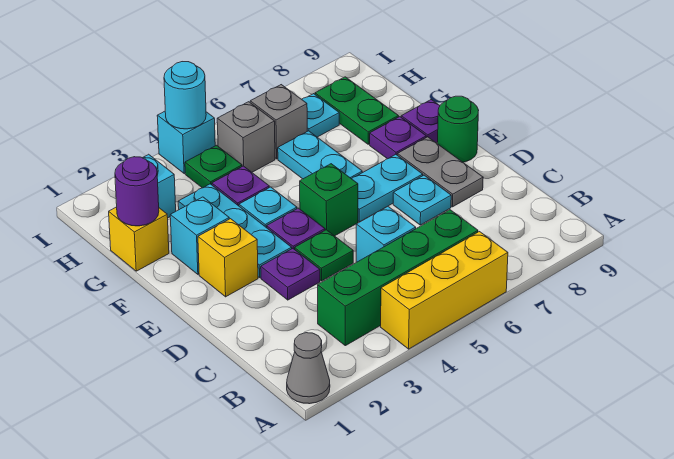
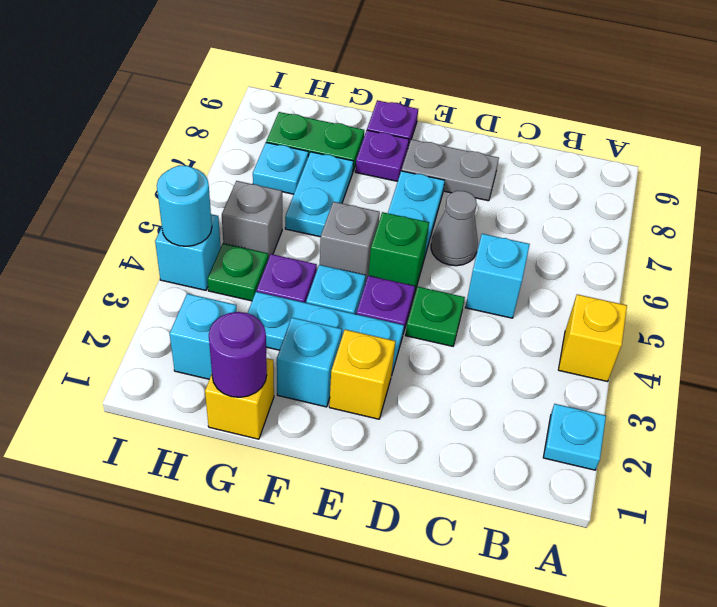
grey 1x1 cone [287,333,330,404] -> grey 1x1 cone moved to [431,191,478,266]
yellow 1x3 brick [381,232,508,349] -> yellow 1x1 brick [559,294,627,382]
green 1x4 brick [318,210,478,346] -> none
purple 1x1 plate [261,249,320,300] -> none
cyan 1x1 plate [393,175,451,225] -> cyan 1x1 plate moved to [543,404,606,470]
green 1x1 round brick [438,96,479,162] -> none
cyan 1x2 plate [278,131,363,179] -> cyan 1x2 plate turned to [285,152,353,237]
grey 1x1 brick [250,85,307,159] -> grey 1x1 brick moved to [320,202,380,283]

